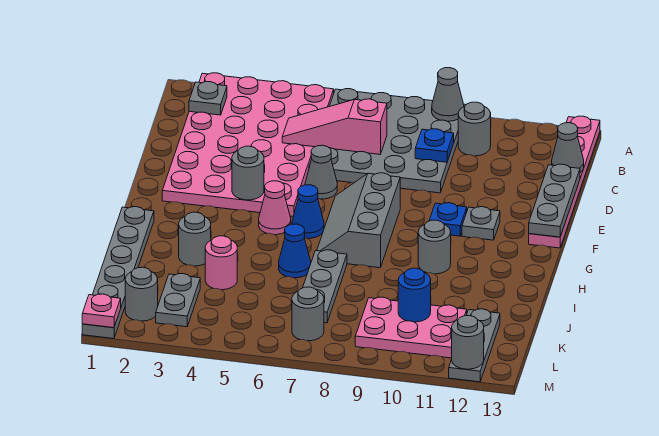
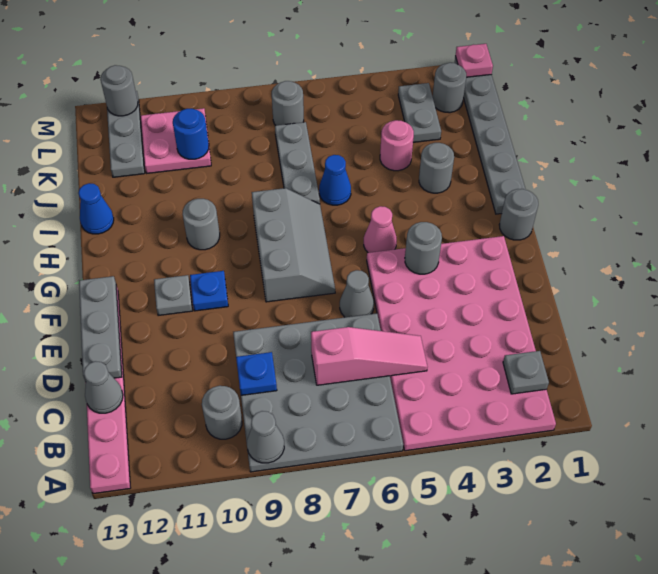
none -> grey 1x1 round brick [499,189,538,240]
blue 1x1 cone [292,185,324,239] -> blue 1x1 cone moved to [78,183,114,234]
pink 2x3 plate [355,297,467,358] -> pink 2x2 plate [141,108,211,173]

